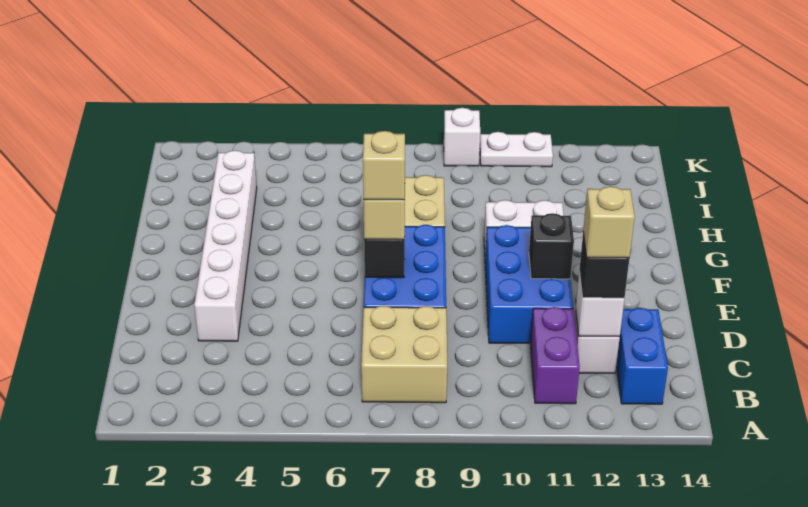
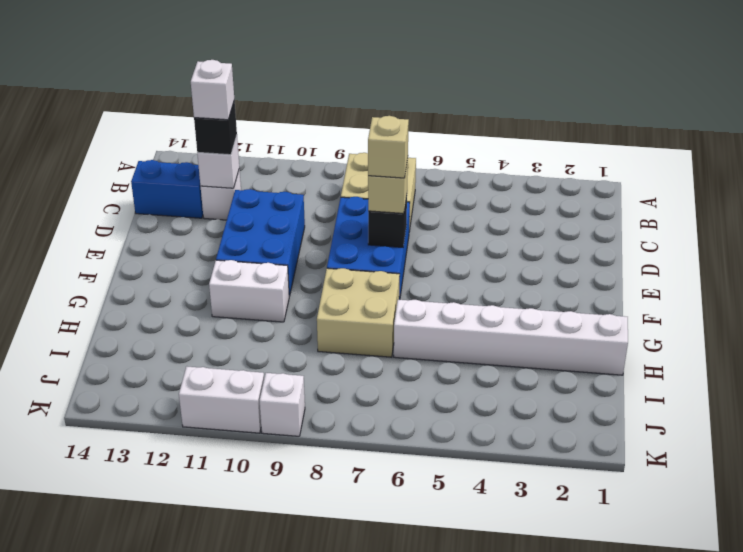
purple 1x2 brick [531,307,580,404] -> none
blue 1x2 brick [616,308,668,404] -> blue 1x2 brick turned to [131,160,203,218]
tan 1x1 brick [583,186,635,258] -> white 1x1 brick [191,60,234,120]
white 1x6 brick [194,150,257,341] -> white 1x6 brick turned to [394,300,628,375]
black 1x1 brick [529,213,574,279] -> none
white 1x2 plate [480,132,553,167] -> white 1x2 brick [179,367,264,433]

